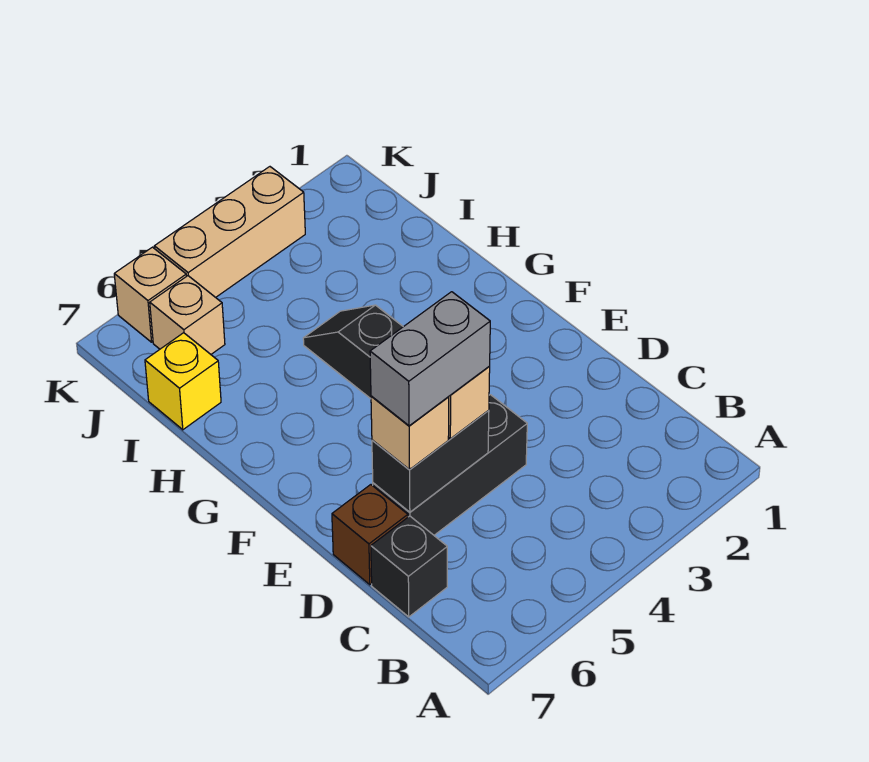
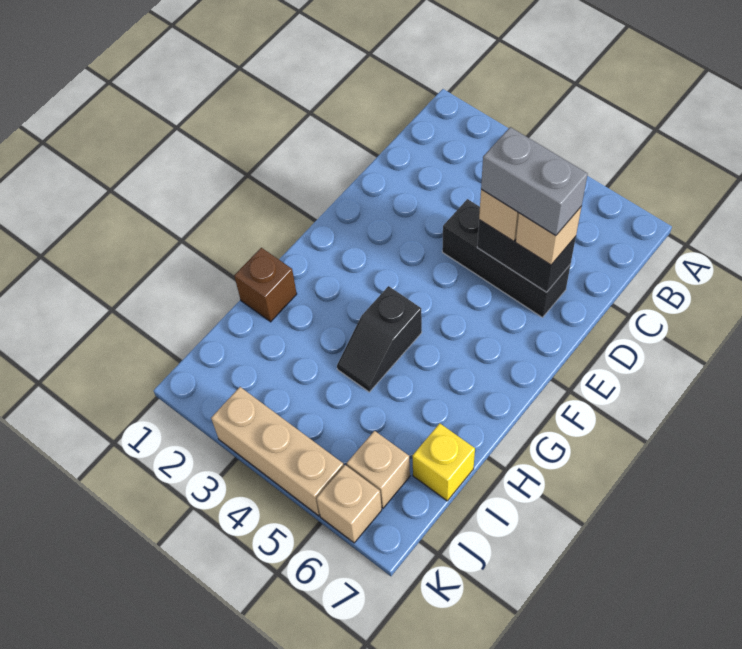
black 1x1 brick [371,516,447,617] -> none
brown 1x1 brick [332,485,408,585] -> brown 1x1 brick moved to [234,248,297,322]

